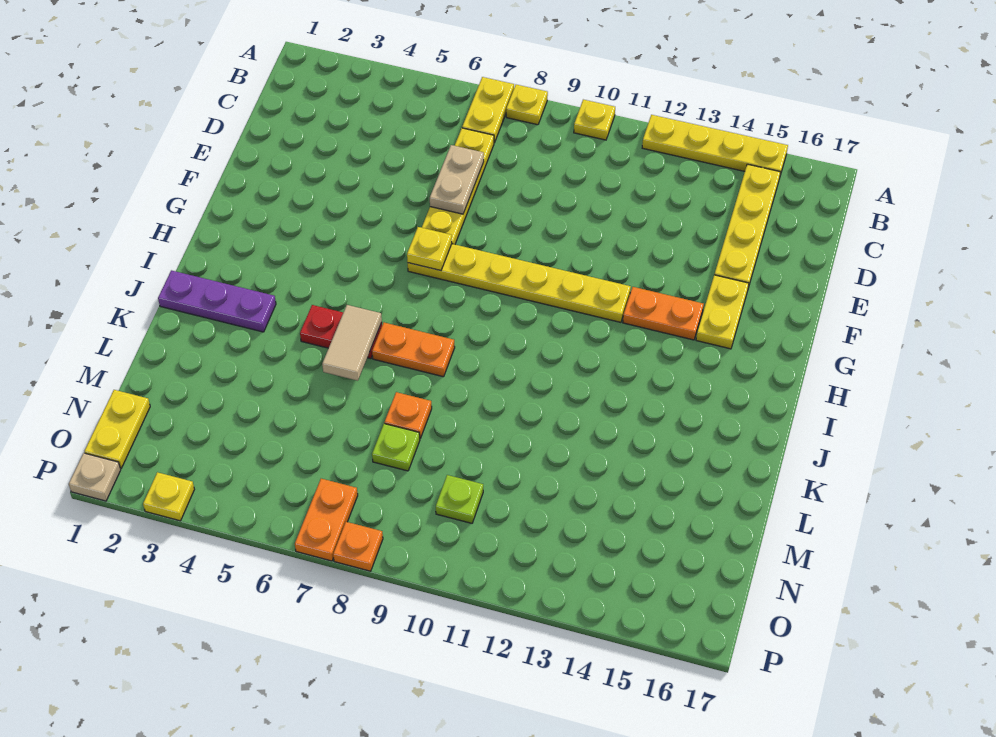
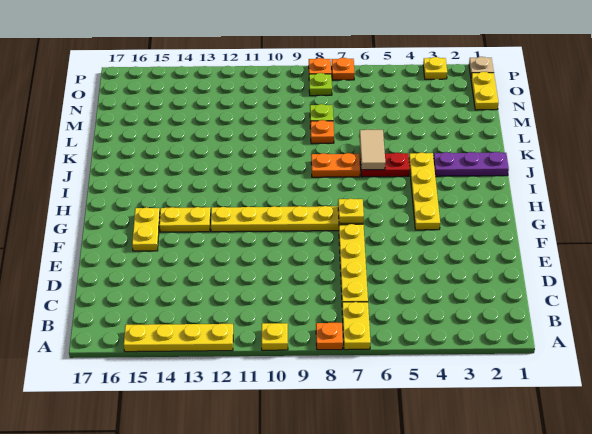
yellow 1x1 plate [506,85,548,125] -> orange 1x1 plate [316,323,343,350]
yellow 1x4 plate [714,164,780,288] -> yellow 1x4 plate moved to [409,152,440,230]
tan 1x2 plate [430,145,484,214] -> none
orange 1x2 plate [623,287,704,340] -> yellow 1x2 plate [159,207,211,232]
lime 1x1 plate [436,475,483,523] -> lime 1x1 plate moved to [309,73,332,96]
orange 1x2 plate [295,479,358,561] -> orange 1x1 plate [332,58,355,80]

